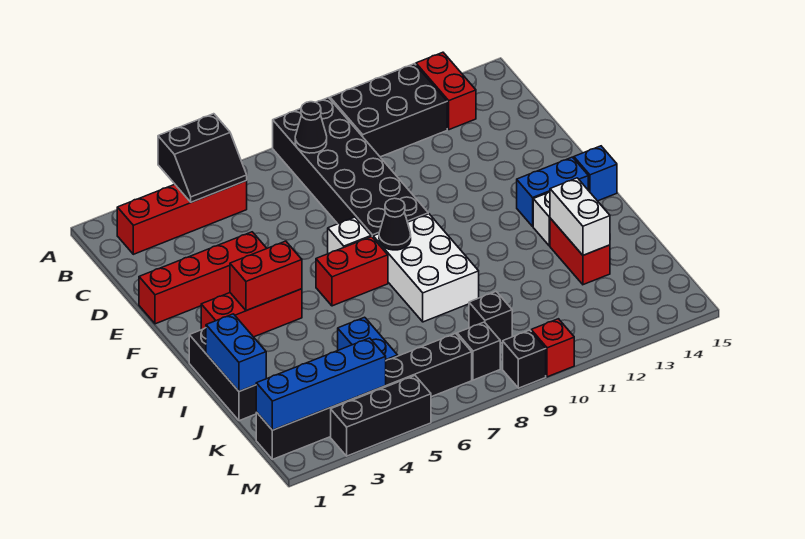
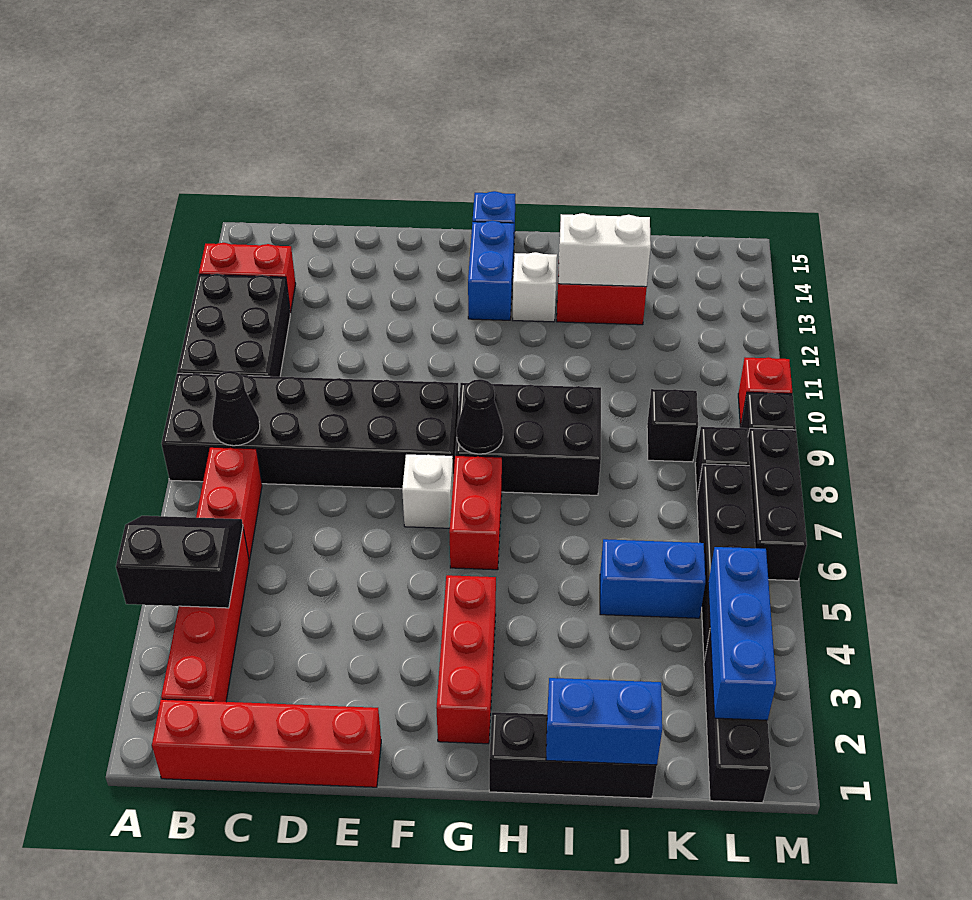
black 2x2 slope [158,114,247,202] -> black 2x2 slope turned to [116,516,243,608]
red 1x4 brick [139,232,267,324] -> red 1x4 brick turned to [152,699,381,787]
red 1x2 brick [230,241,302,311] -> red 1x2 brick moved to [196,447,262,560]
white 2x3 brick [373,214,479,322] -> black 2x3 brick [455,383,601,495]
blue 1x4 brick [256,338,386,430] -> blue 1x3 brick [708,547,776,720]
black 1x3 brick [331,376,431,456] -> black 1x3 brick moved to [748,428,807,581]

